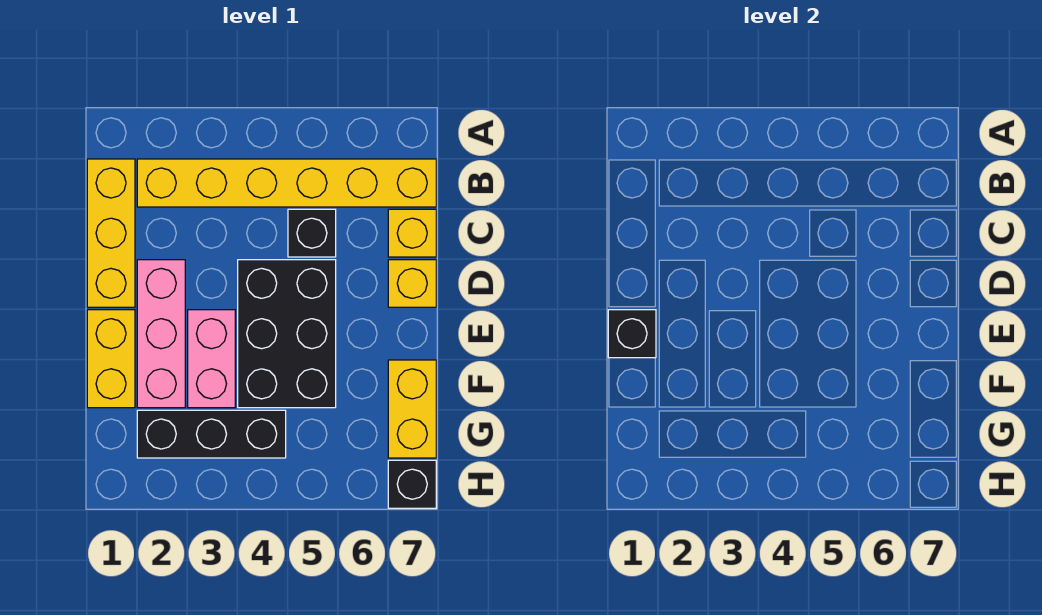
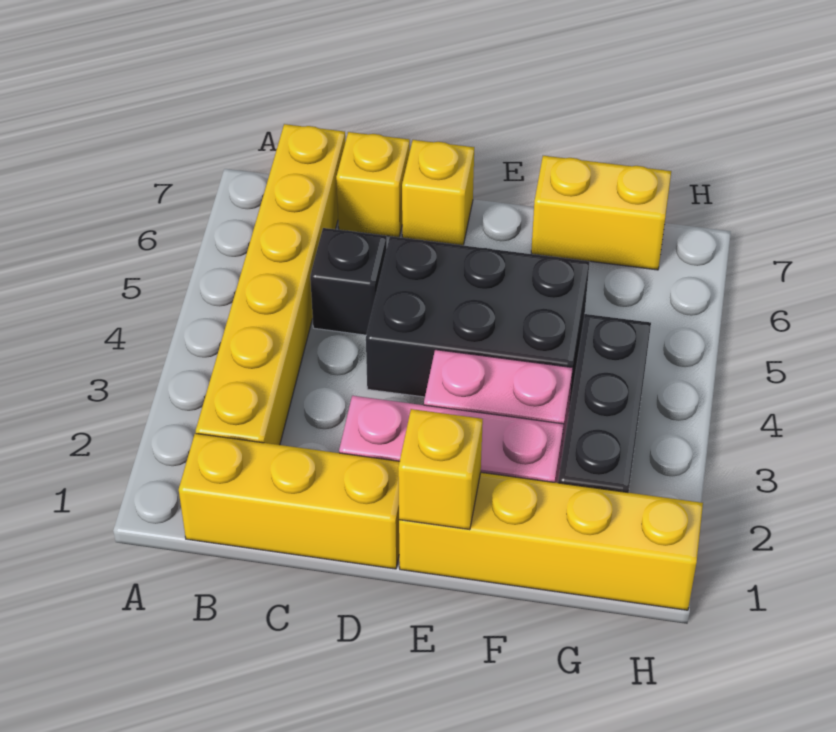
yellow 1x2 brick [87,310,135,408] -> yellow 1x4 brick [399,473,703,610]
black 1x1 brick [608,310,656,358] -> yellow 1x1 brick [398,409,483,530]
black 1x1 brick [388,460,436,508] -> none

